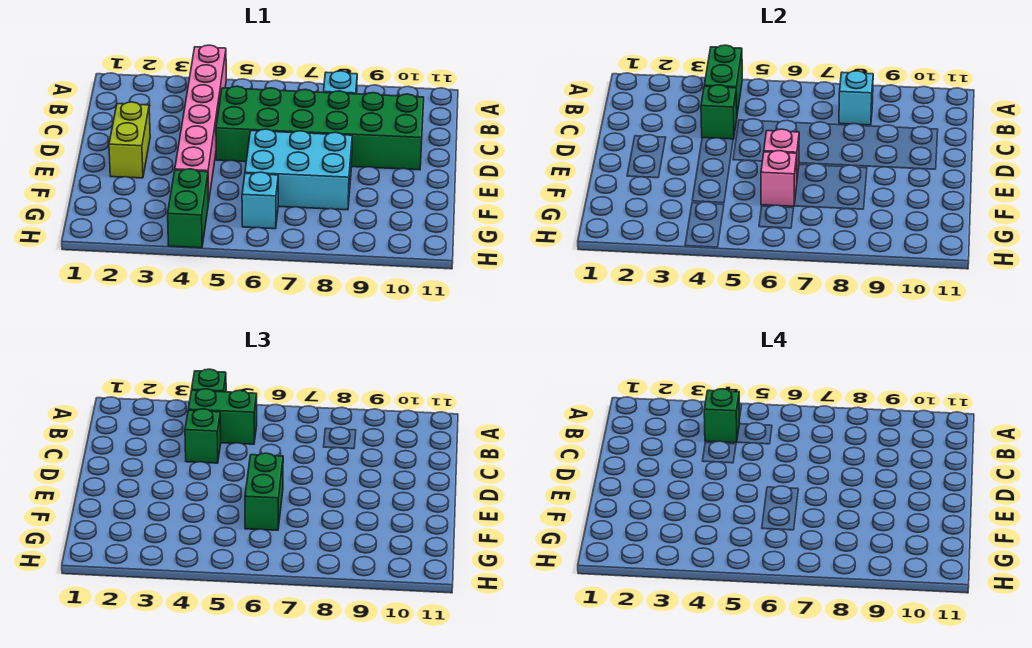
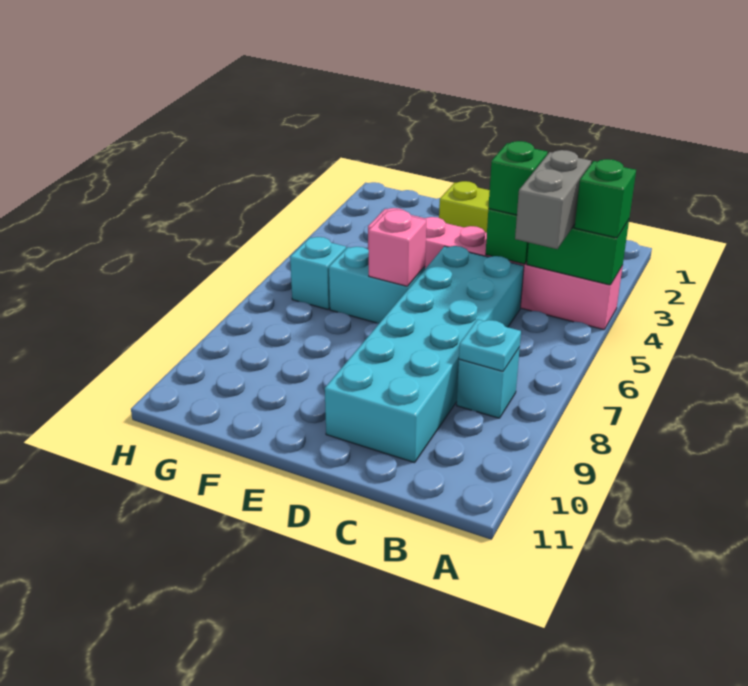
green 1x2 brick [188,389,257,444] -> grey 1x2 brick [515,150,591,249]
green 1x1 brick [704,389,740,443] -> none
cyan 1x1 brick [839,71,873,125] -> cyan 1x1 plate [459,319,521,371]
green 2x6 brick [216,86,424,170] -> cyan 2x6 brick [325,246,524,463]
cyan 2x3 brick [245,129,352,210] -> cyan 1x2 brick [329,247,425,323]
green 1x2 brick [245,453,283,530] -> none
pink 1x1 brick [761,151,797,206] -> none
green 1x2 brick [168,169,208,248] -> none

